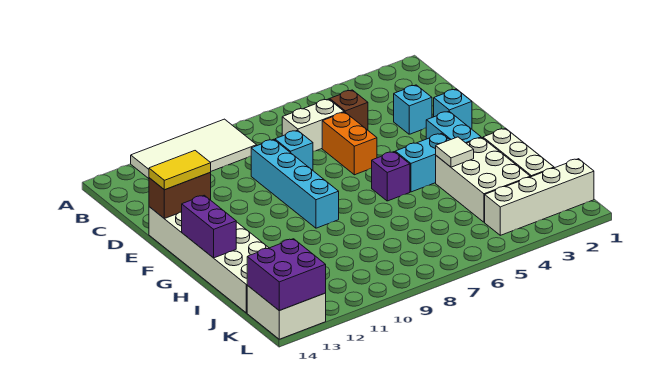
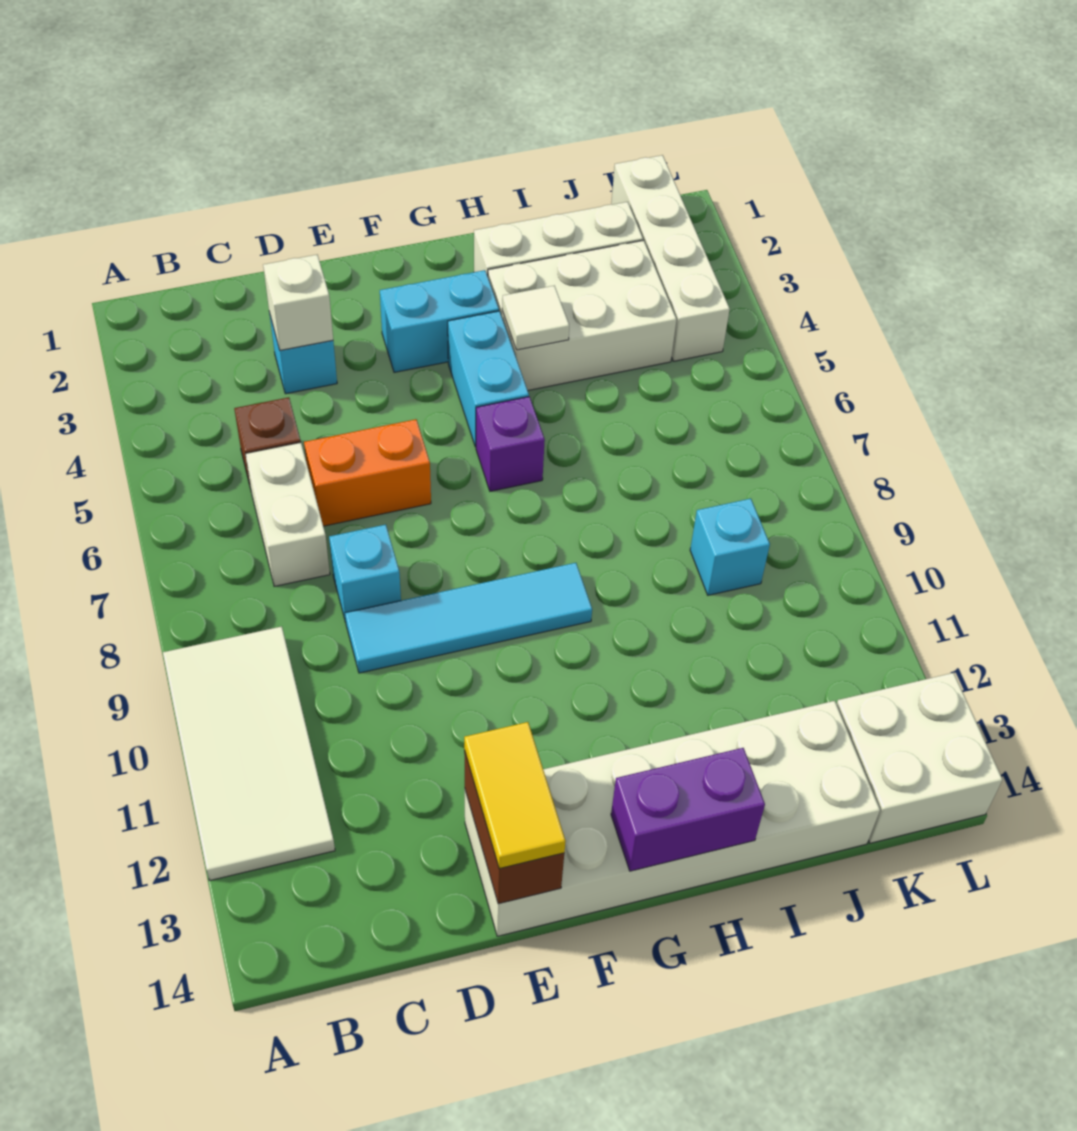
none -> white 1x1 brick [263,255,333,350]
cyan 1x4 brick [251,139,339,228] -> cyan 1x4 tile [345,563,592,673]
cyan 1x1 brick [434,89,472,129] -> cyan 1x1 brick moved to [690,499,770,595]
purple 2x2 brick [247,239,326,311] -> none

